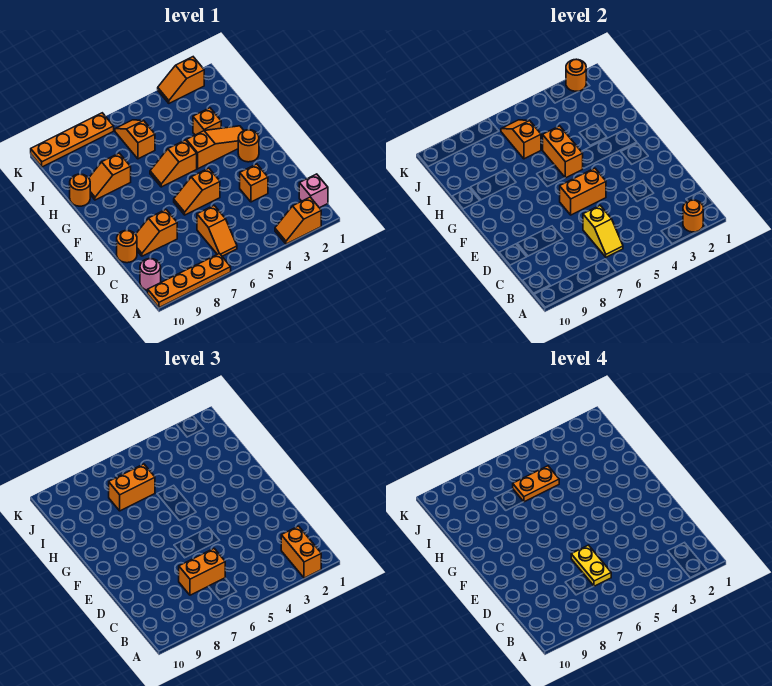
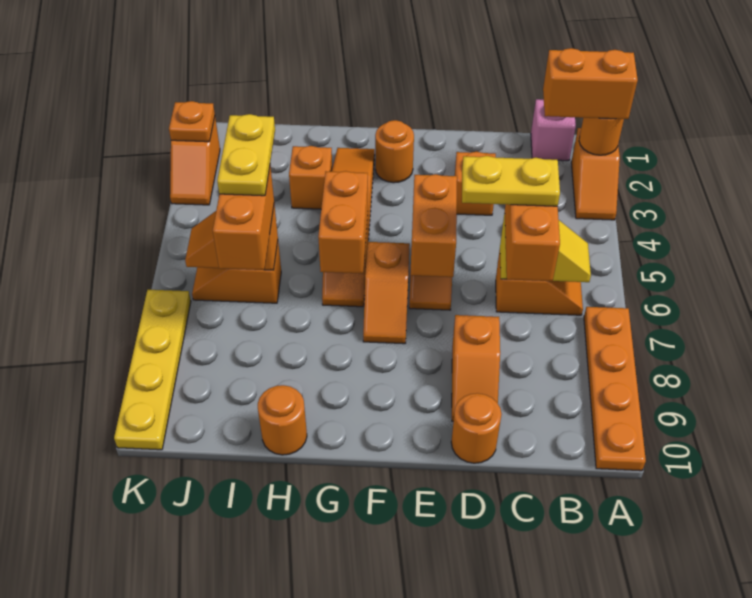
pink 1x1 round brick [140,258,161,290] -> none
orange 1x2 brick [543,126,583,178] -> orange 1x2 brick turned to [318,171,368,274]
orange 1x2 slope [89,153,131,200] -> orange 1x2 slope moved to [363,242,410,344]
orange 1x2 plate [513,466,559,502] -> yellow 1x2 plate [217,114,275,196]
orange 1x1 round brick [566,59,586,91] -> orange 1x1 plate [169,101,215,142]
orange 1x4 plate [31,113,114,167] -> yellow 1x4 plate [114,290,191,450]

